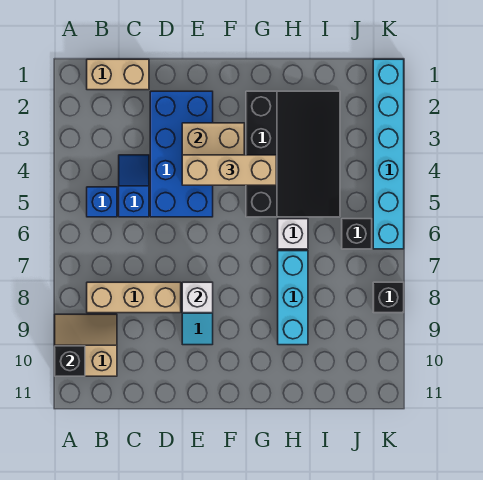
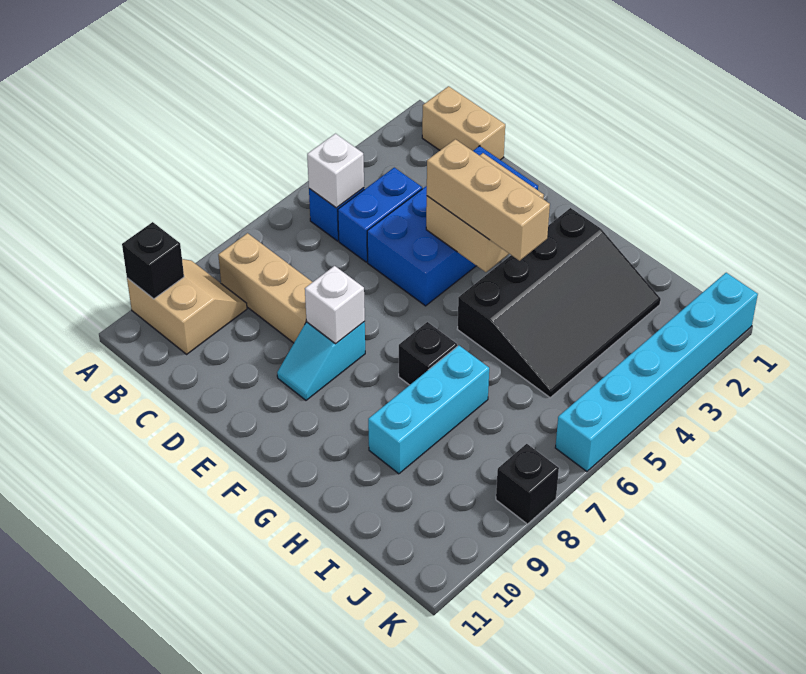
blue 1x2 slope [119,155,149,217] -> blue 1x2 brick [338,168,422,262]
white 1x1 brick [278,219,308,249] -> white 1x1 brick moved to [307,134,364,208]
black 1x1 brick [342,219,372,249] -> black 1x1 brick moved to [399,322,457,385]

